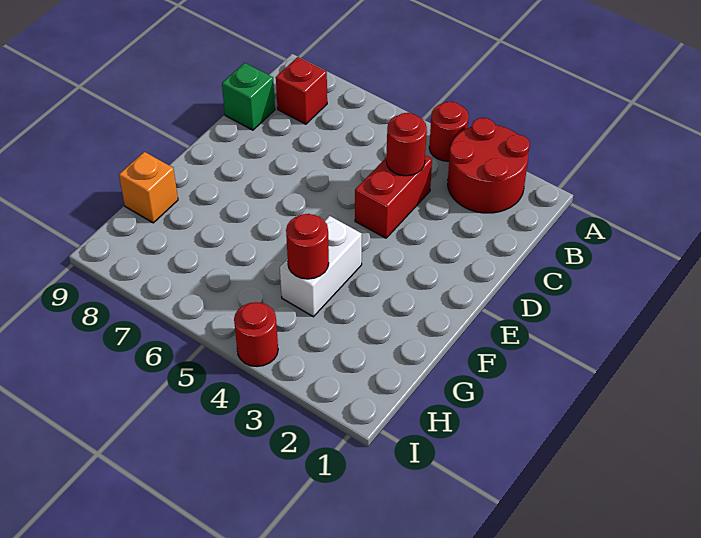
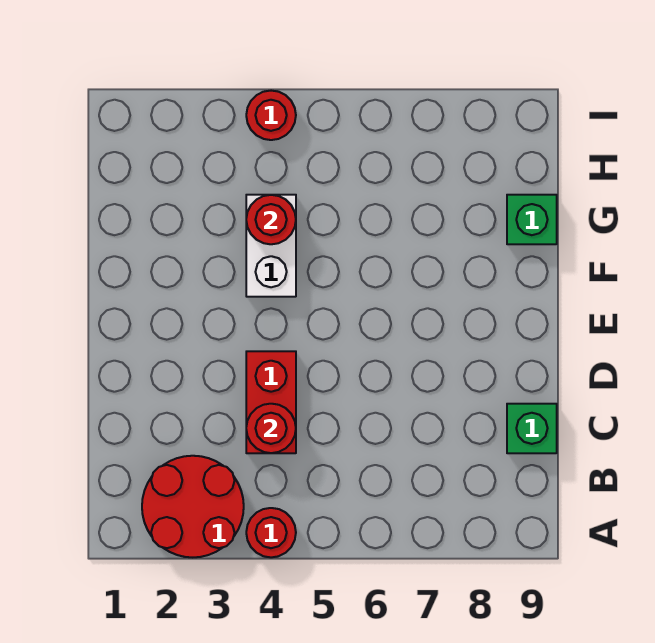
red 1x1 brick [276,57,327,124] -> none
orange 1x1 brick [119,152,178,223] -> green 1x1 brick [507,195,557,244]

